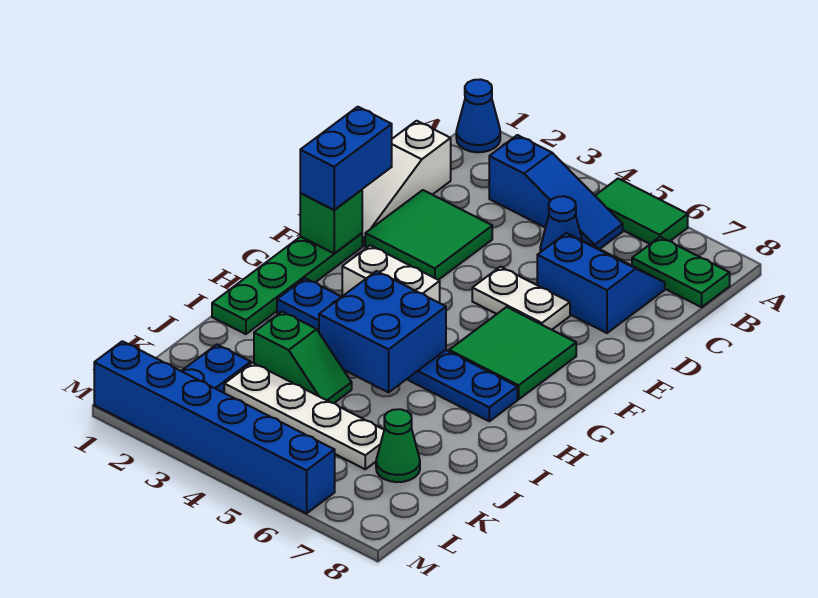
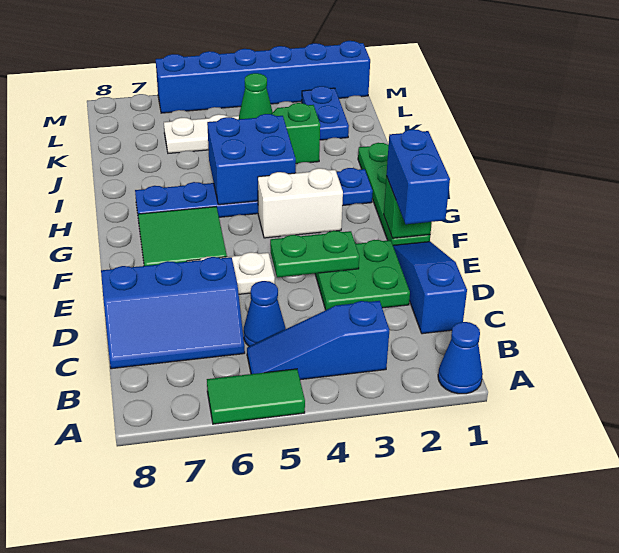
green 1x2 plate [632,237,730,307] -> green 1x2 plate moved to [270,231,359,277]
white 1x3 slope [362,121,451,246] -> blue 1x3 slope [393,242,467,334]
blue 2x2 slope [537,233,665,333] -> blue 2x3 slope [101,257,245,369]
green 2x2 tile [365,190,492,280] -> green 2x2 plate [315,240,410,310]
green 1x1 cone [376,409,420,482] -> green 1x1 cone moved to [239,73,272,119]

